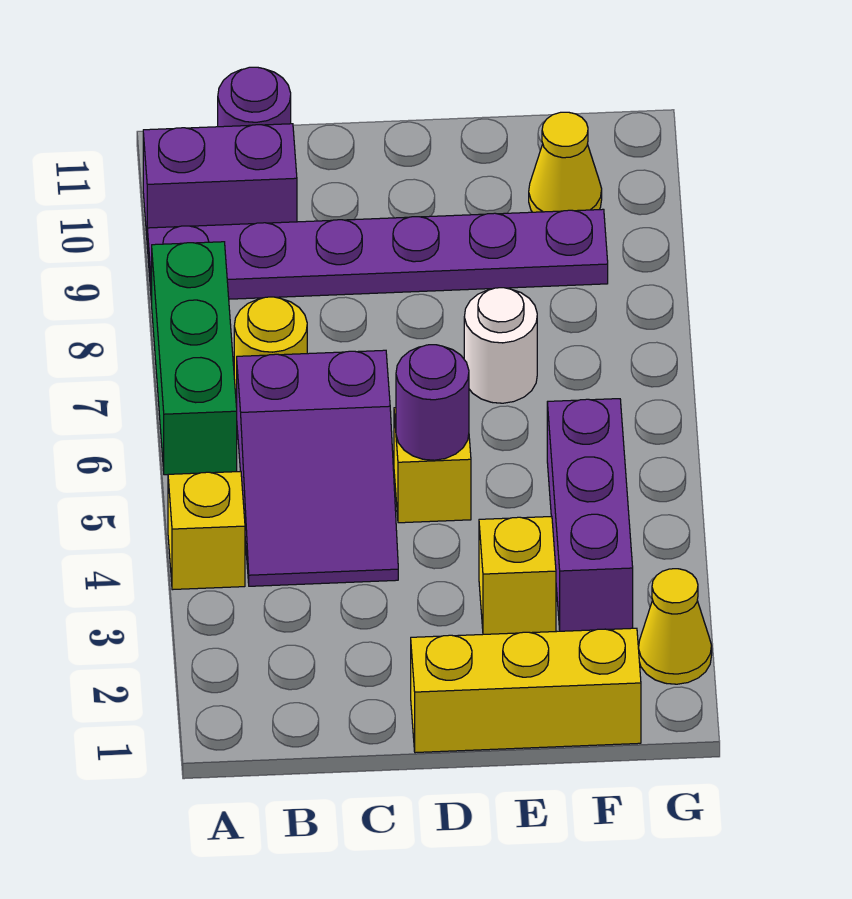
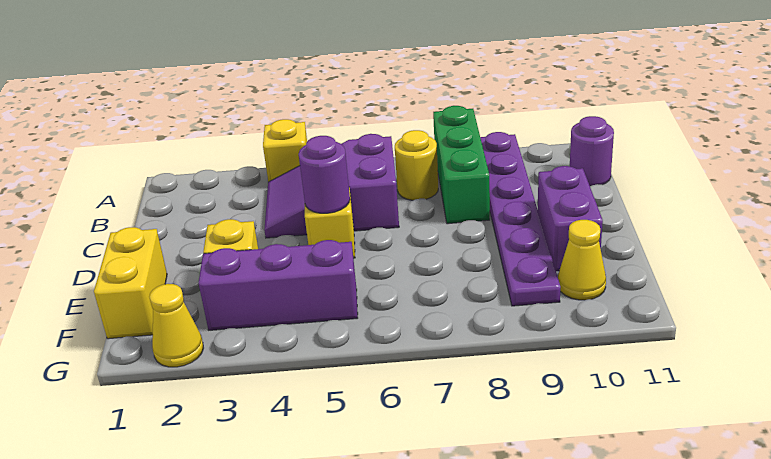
green 1x3 brick [151,242,237,475] -> green 1x3 brick turned to [433,106,490,224]
purple 1x2 brick [143,124,297,235] -> purple 1x2 brick moved to [538,166,603,271]
yellow 1x3 brick [411,628,641,753] -> yellow 1x2 brick [94,227,167,339]
white 1x1 round brick [464,288,537,403] -> none

